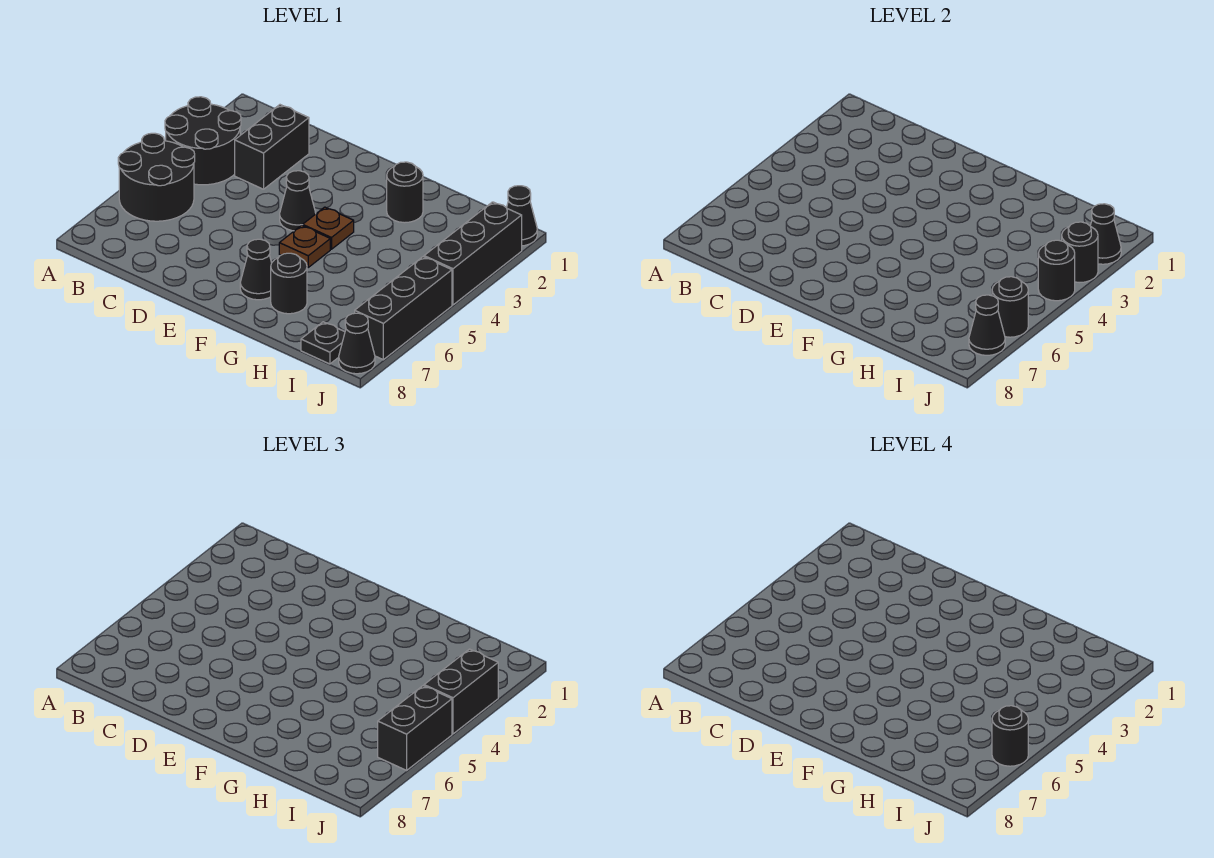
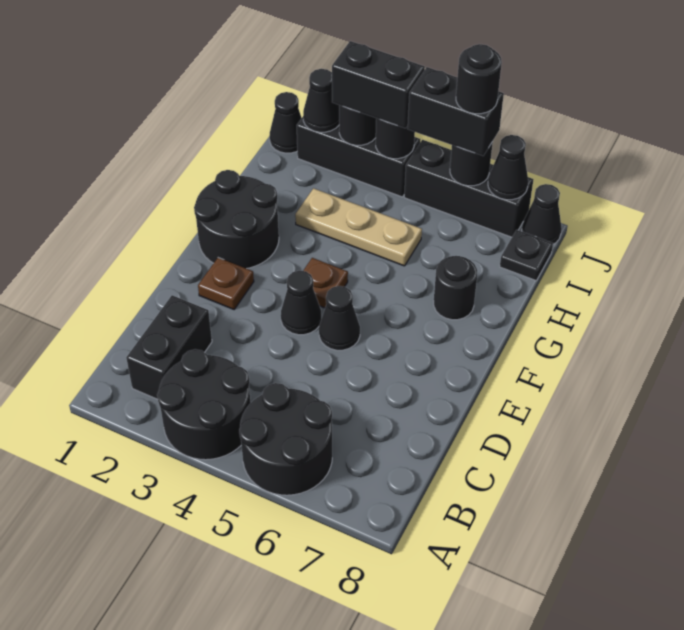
black 1x2 brick [235,105,309,189] -> black 1x2 brick turned to [126,295,212,399]
brown 1x1 plate [279,225,330,267] -> brown 1x1 plate moved to [198,258,254,309]
black 1x1 cone [240,239,272,300] -> black 1x1 cone moved to [319,286,360,350]
black 1x1 round brick [387,162,423,223] -> black 2x2 round brick [194,170,279,269]
none -> tan 1x3 plate [295,188,422,266]

